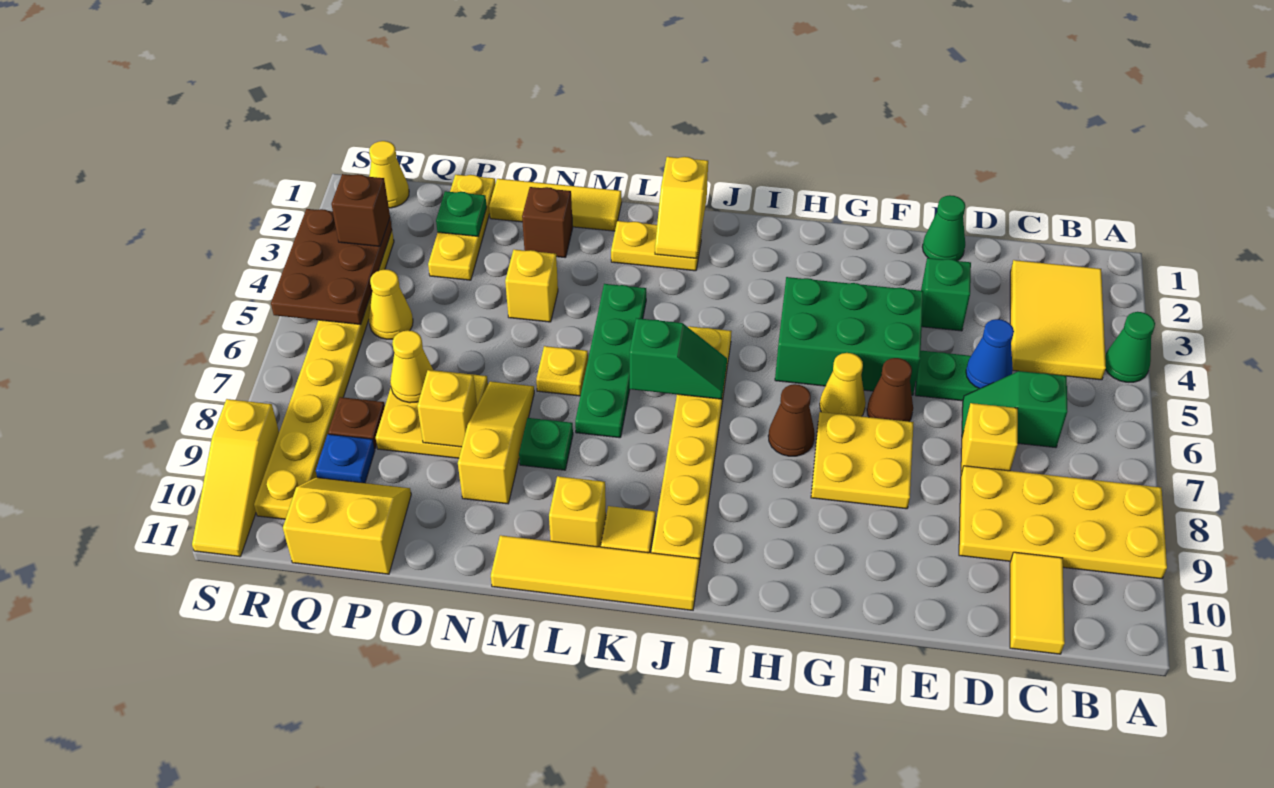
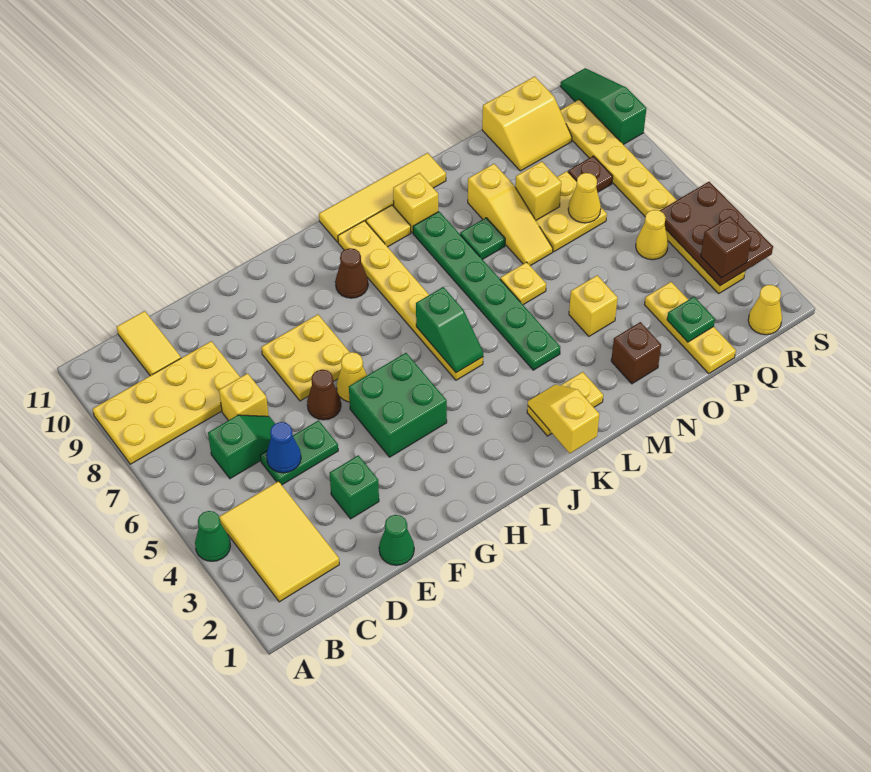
green 2x3 brick [775,277,923,395] -> green 2x2 brick [349,353,447,457]
brown 1x1 cone [768,384,815,456] -> brown 1x1 cone moved to [335,248,368,298]
green 1x2 slope [630,318,727,399] -> green 1x2 slope turned to [416,287,483,373]
green 1x4 plate [575,284,646,438] -> green 1x6 plate [413,211,560,370]
yellow 1x3 tile [489,179,622,231] -> none
blue 1x1 plate [316,434,375,483] -> none
yellow 1x3 slope [192,399,279,557] -> green 1x3 slope [560,68,646,145]

